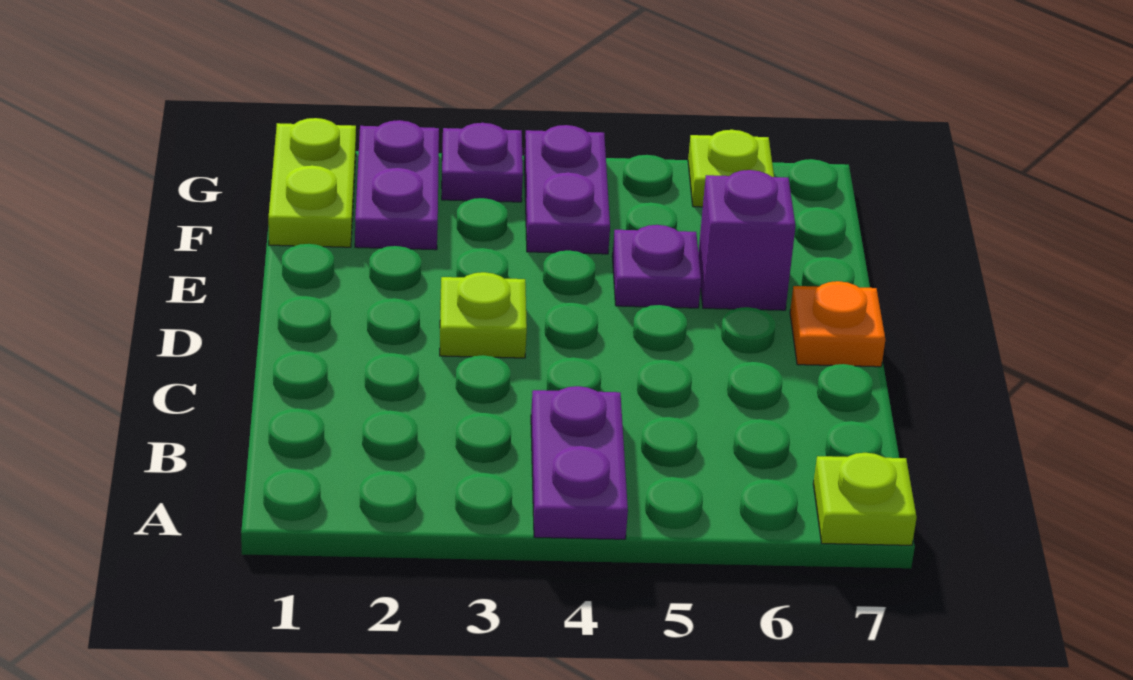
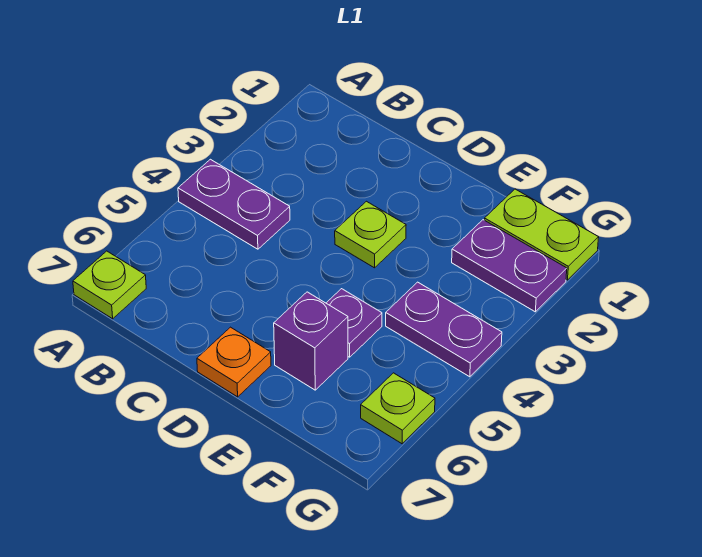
purple 1x1 plate [442,123,523,202] -> none

